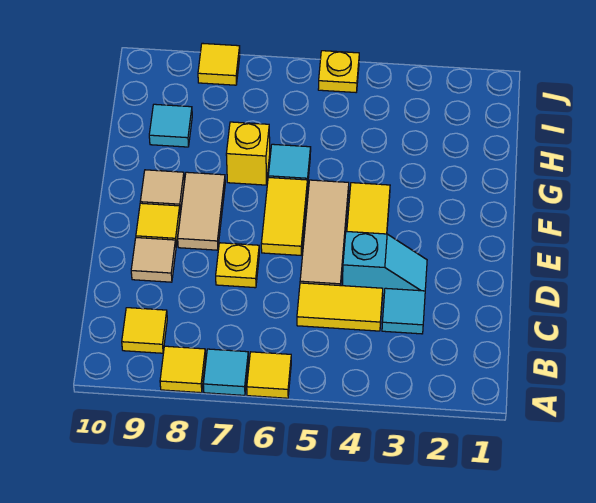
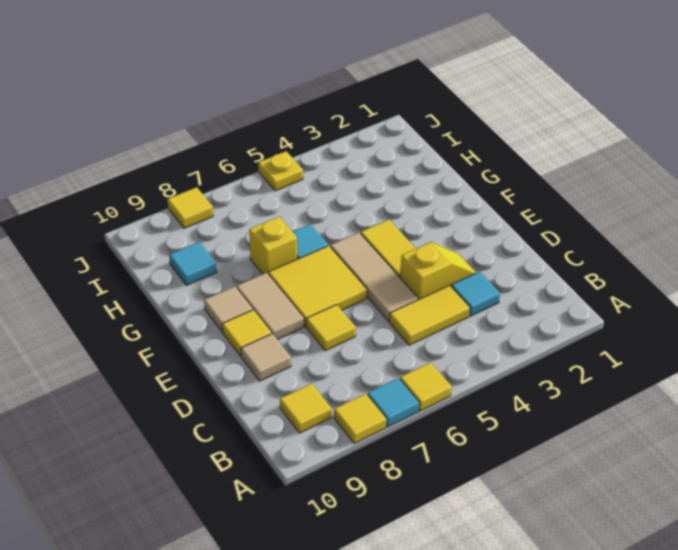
cyan 1x2 slope [343,231,427,296] -> yellow 1x2 slope [400,242,476,300]
yellow 1x1 plate [216,243,259,288] -> yellow 1x1 tile [306,305,356,351]
yellow 1x2 tile [261,177,307,255] -> yellow 2x2 tile [268,246,367,327]

